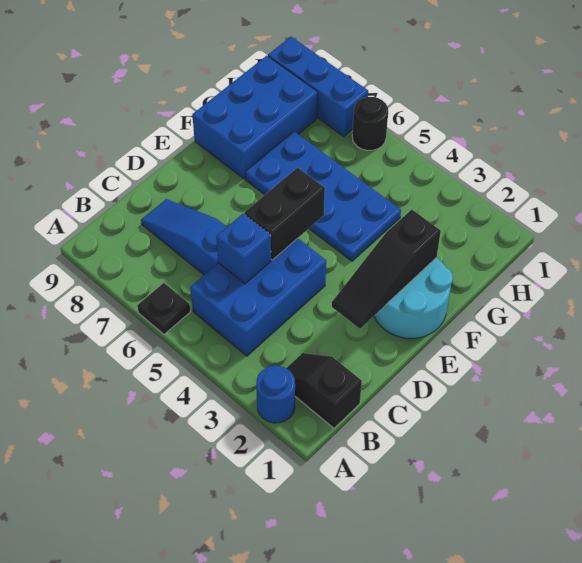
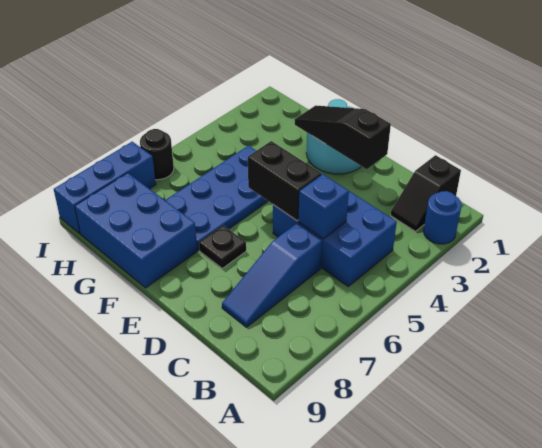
black 1x1 plate [137,283,190,334] -> black 1x1 plate moved to [199,226,246,268]
black 1x3 slope [332,210,441,329] -> black 1x3 slope turned to [295,105,391,169]

